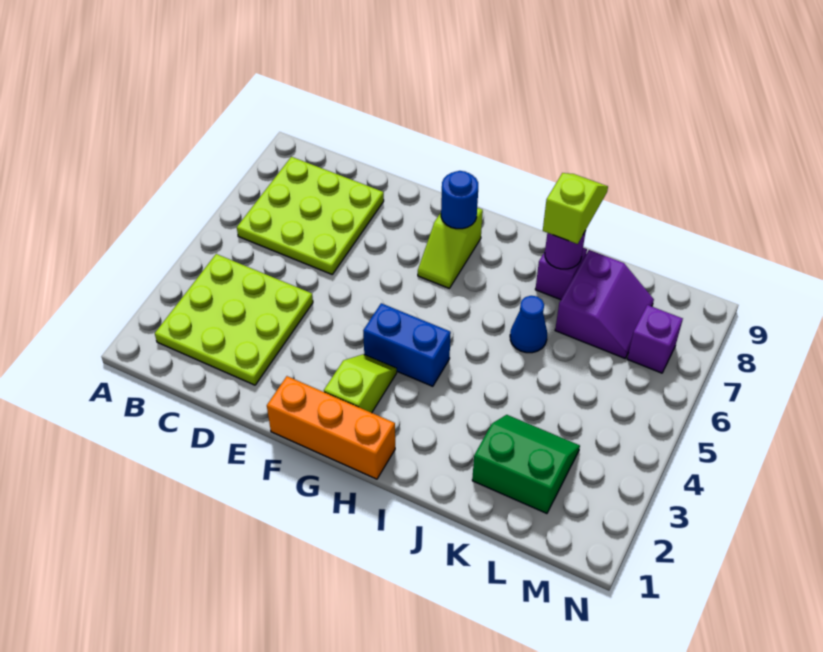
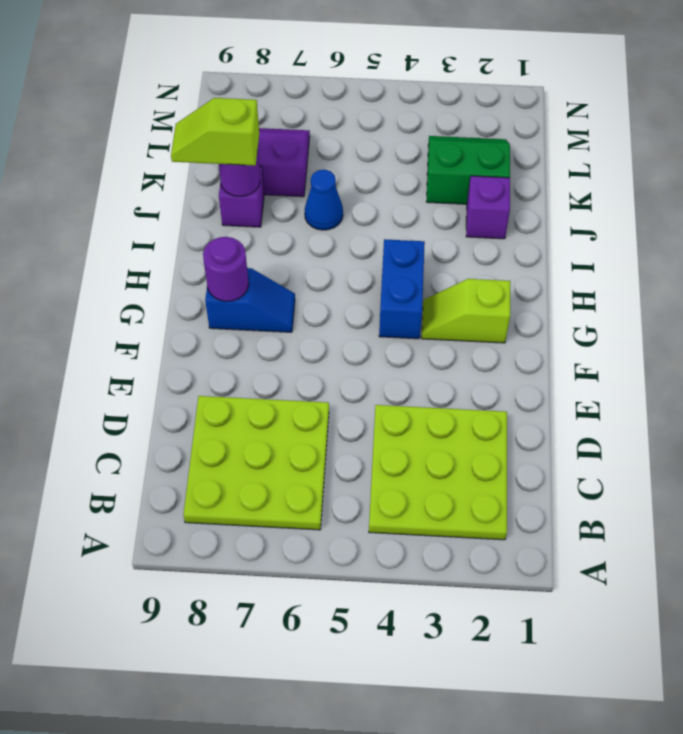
orange 1x3 brick [267,376,395,479] -> none
lime 1x2 slope [418,208,483,288] -> blue 1x2 slope [205,268,295,332]
blue 1x1 round brick [441,171,478,229] -> purple 1x1 round brick [203,237,249,301]
green 2x2 slope [472,415,580,514] -> green 2x2 slope turned to [427,136,510,204]
purple 1x1 brick [627,305,683,373] -> purple 1x1 brick moved to [466,176,510,239]

